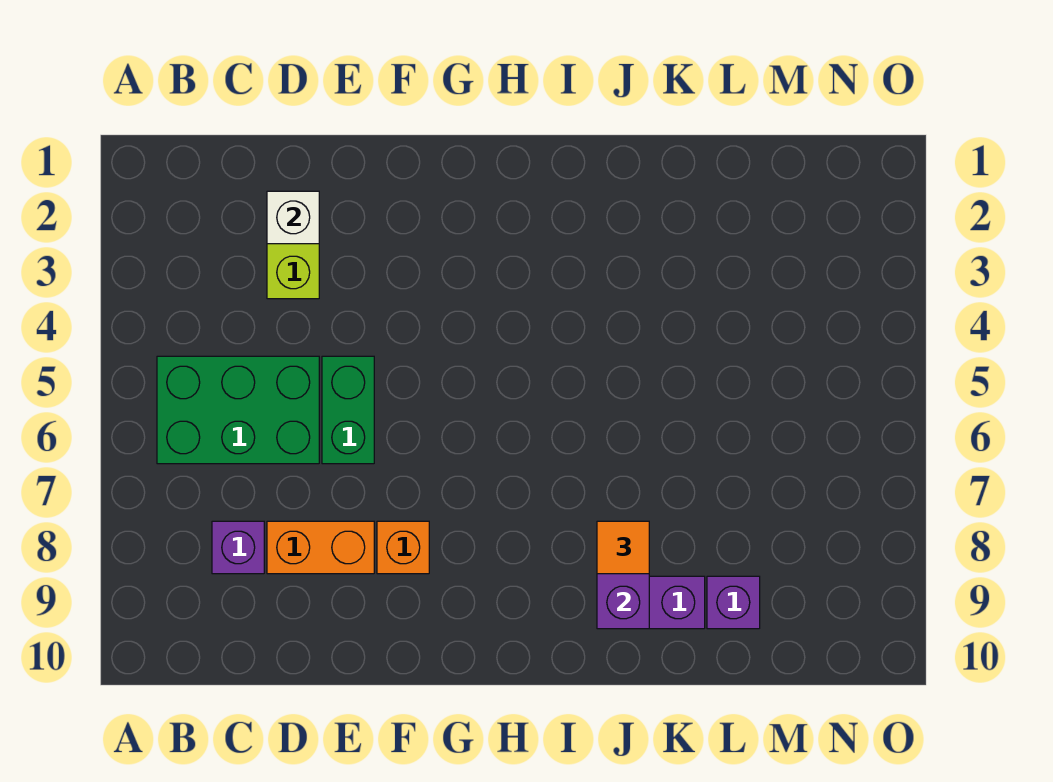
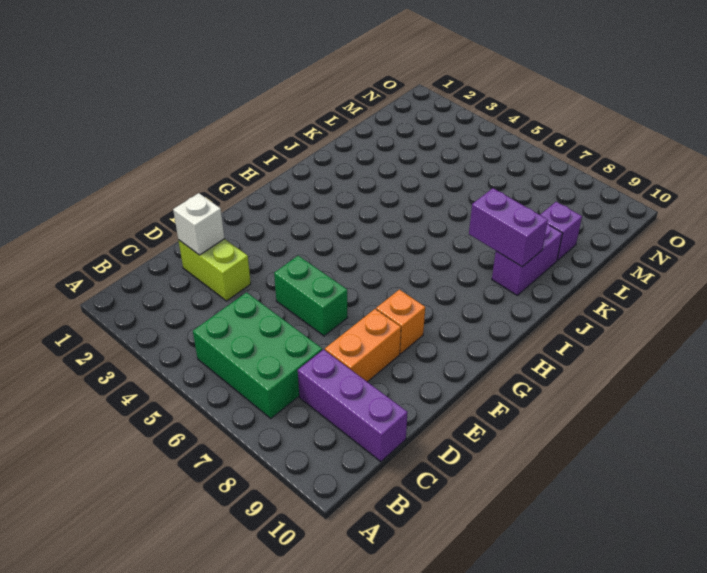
green 2x3 brick [157,356,319,464] -> green 2x3 brick turned to [193,292,322,419]
purple 1x1 brick [212,521,264,574] -> purple 1x3 brick [298,350,408,462]
orange 1x1 tile [597,521,649,574] -> none

